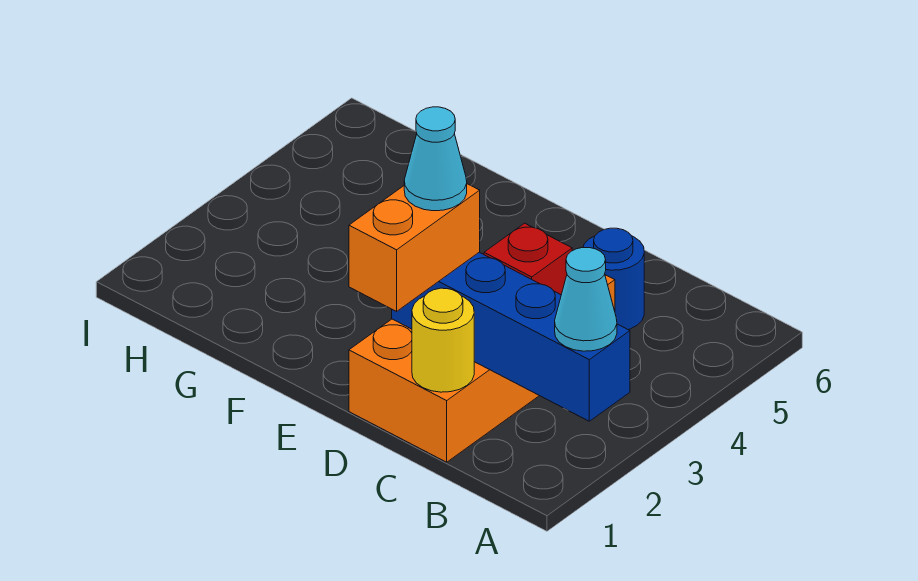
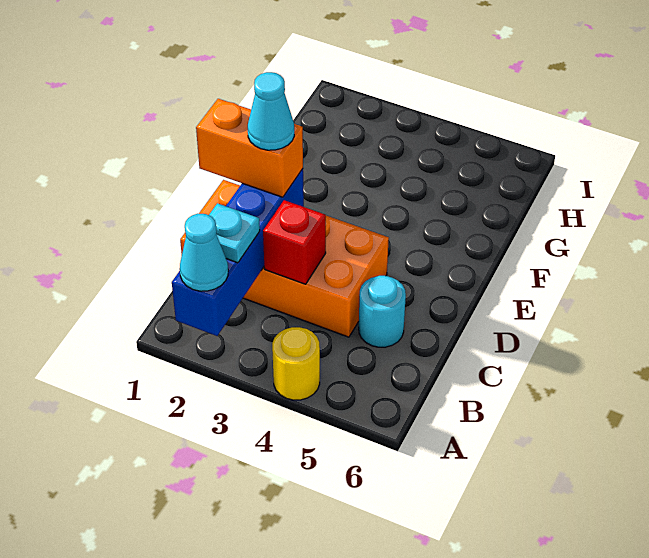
none -> cyan 1x1 plate [209,203,260,263]
yellow 1x1 round brick [412,288,474,392] -> yellow 1x1 round brick moved to [272,327,320,400]
blue 1x1 round brick [583,228,644,330] -> cyan 1x1 round brick [359,276,406,347]

